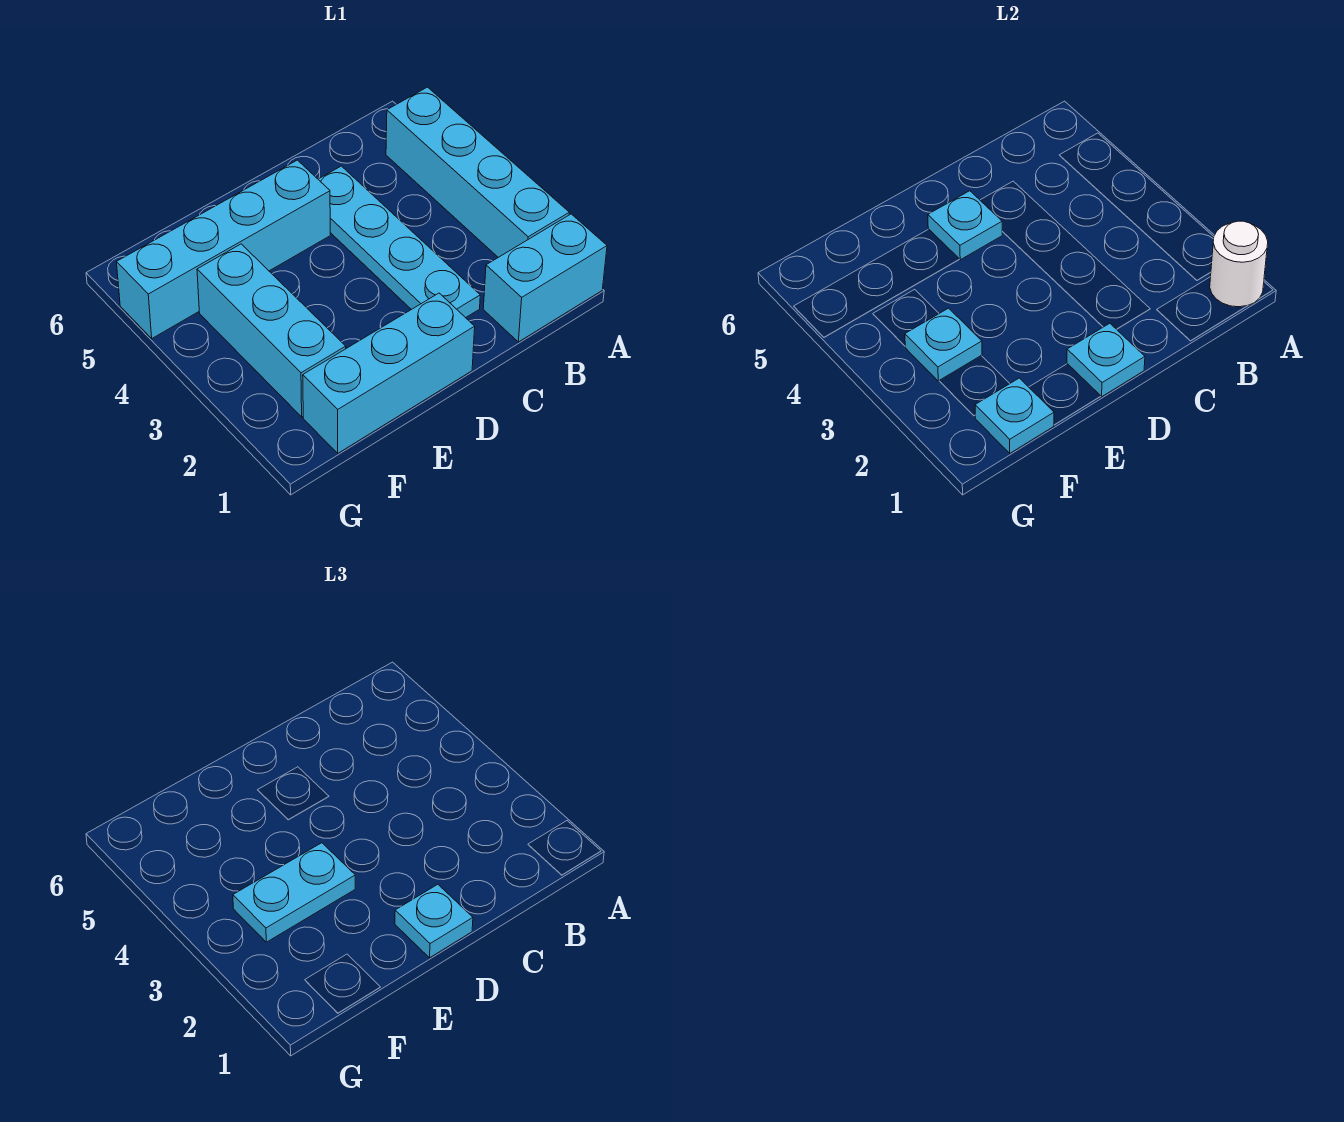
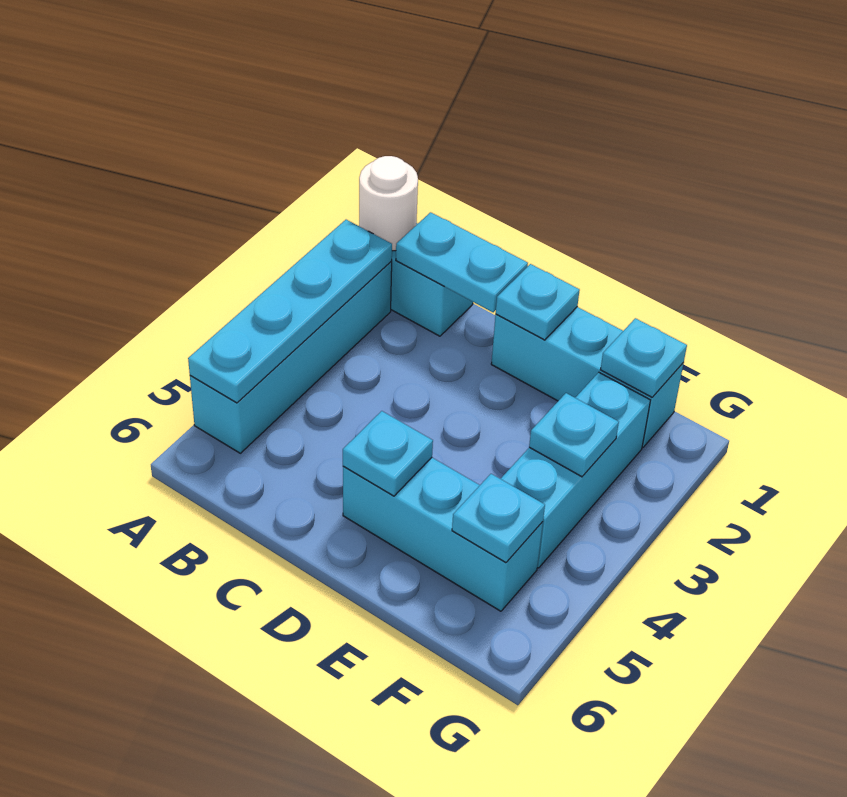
cyan 1x4 plate [318,166,480,318] -> cyan 1x4 plate moved to [188,220,392,403]
cyan 1x1 plate [395,884,473,958] -> cyan 1x1 plate moved to [452,474,545,563]
cyan 1x4 brick [117,160,330,338] -> cyan 1x3 brick [343,458,543,611]
cyan 1x2 plate [233,843,355,942] -> cyan 1x2 plate moved to [396,212,528,312]

